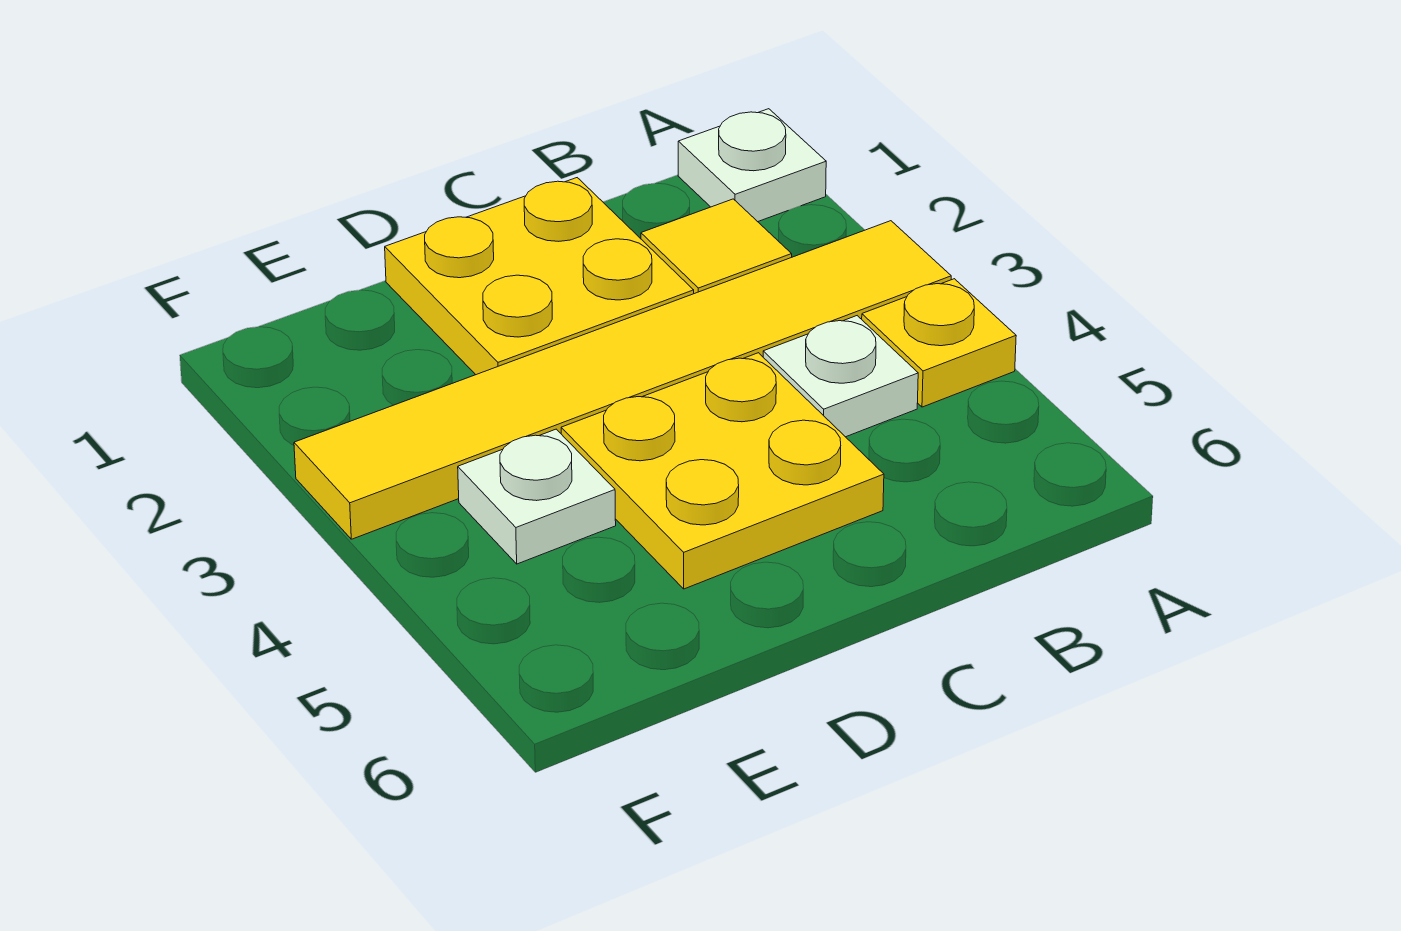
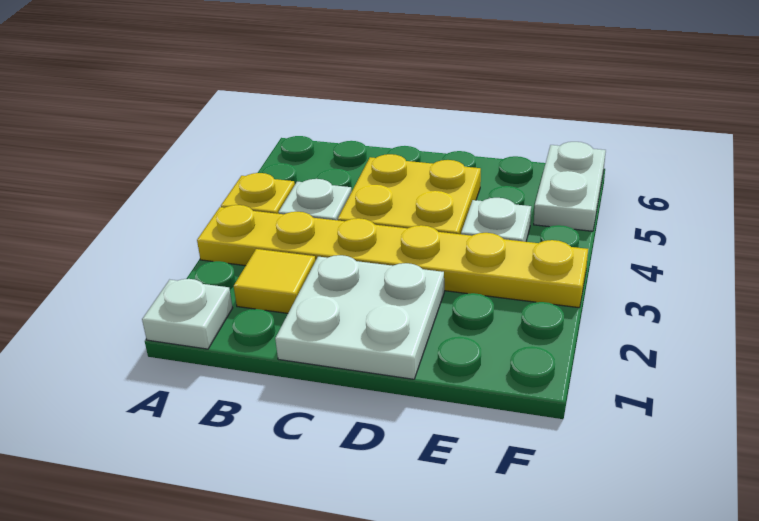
yellow 1x6 tile [294,221,951,539] -> yellow 1x6 plate [197,205,588,308]
yellow 2x2 plate [385,178,694,375] -> white 2x2 plate [275,255,444,379]
none -> white 1x2 plate [534,142,606,231]

